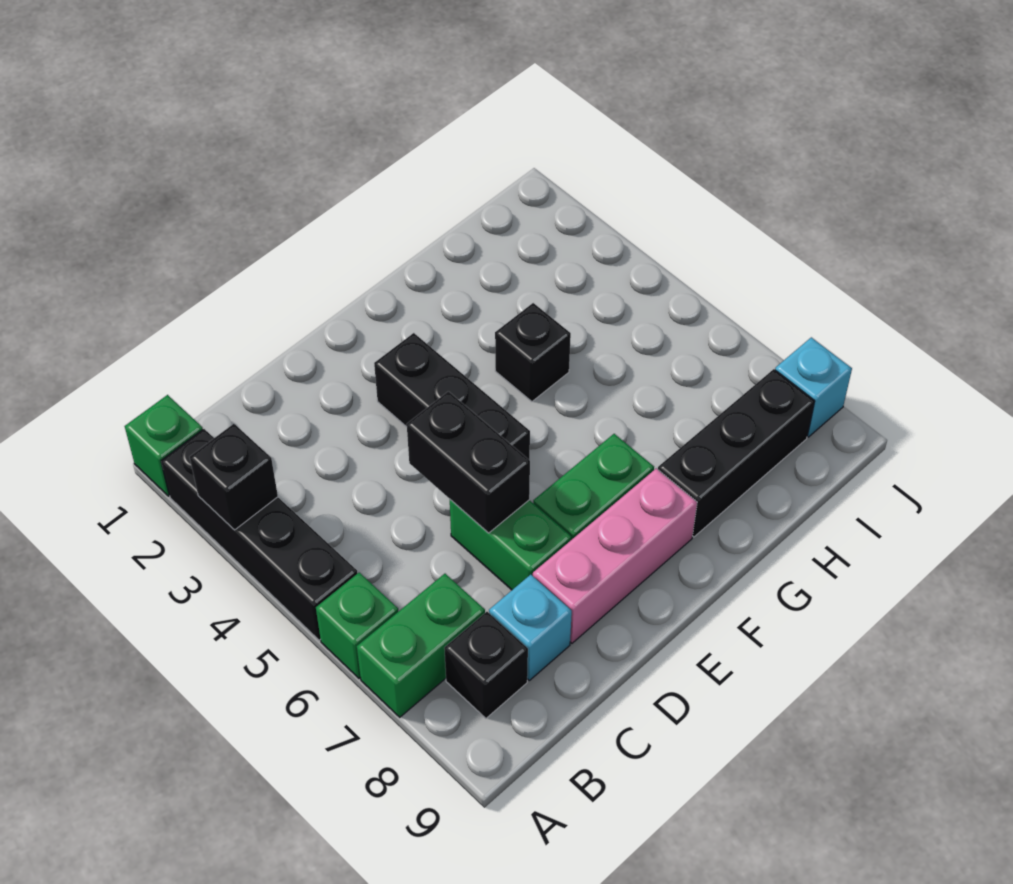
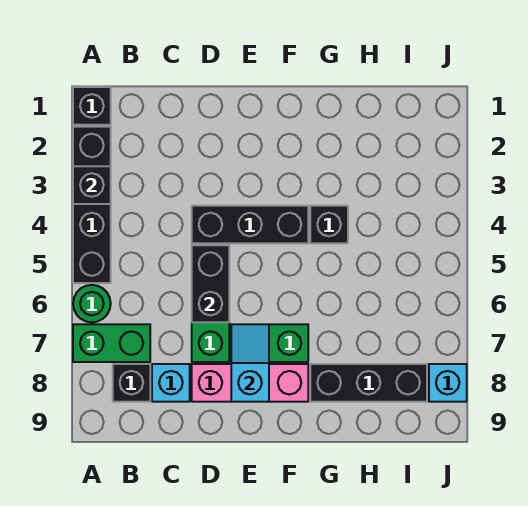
green 1x1 brick [125,395,203,496] -> black 1x1 brick [73,87,111,125]
green 1x1 brick [316,573,398,678] -> green 1x1 round brick [73,285,111,322]
black 1x3 brick [374,333,530,460] -> black 1x3 brick turned to [192,206,308,243]
none -> cyan 1x2 slope [231,324,269,402]

